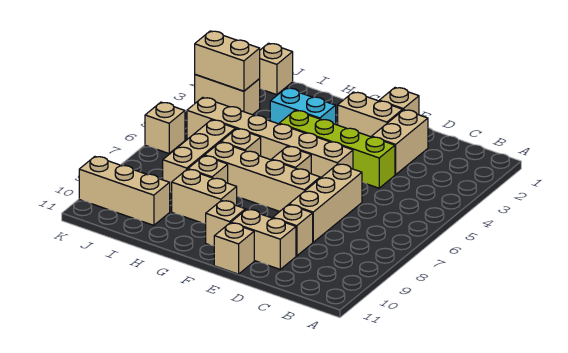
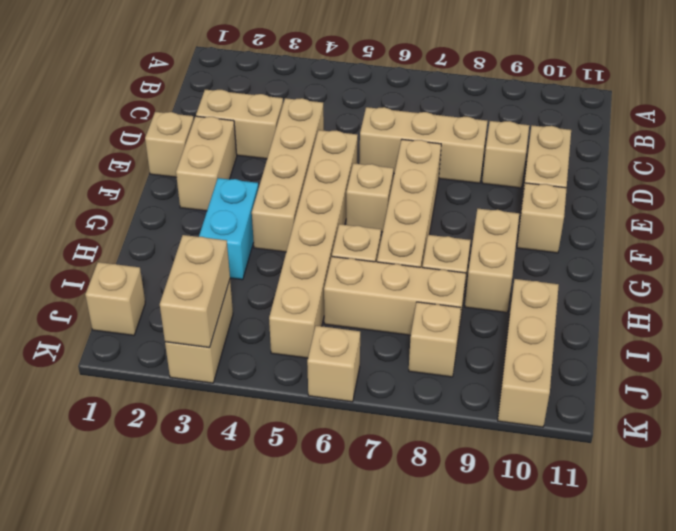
lime 1x4 brick [279,111,395,188] -> tan 1x4 brick [252,98,324,252]
tan 1x1 brick [214,223,254,274] -> tan 1x1 brick moved to [409,302,461,377]

